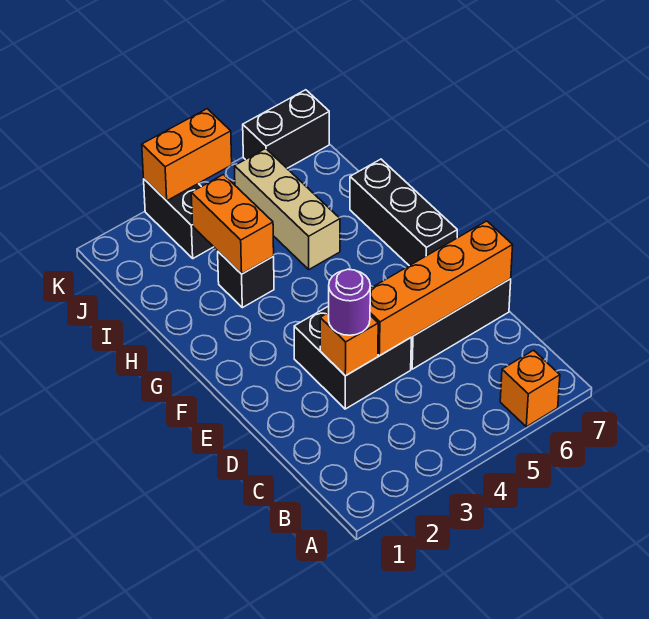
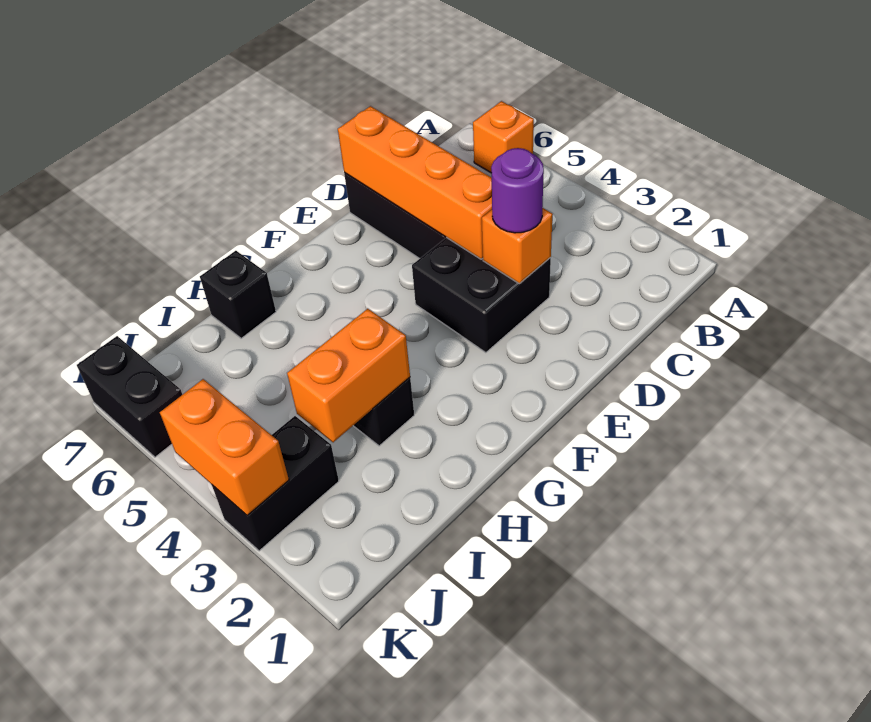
black 1x3 brick [350,159,457,266] -> black 1x1 brick [200,251,276,338]
tan 1x3 brick [234,148,340,269] -> none

